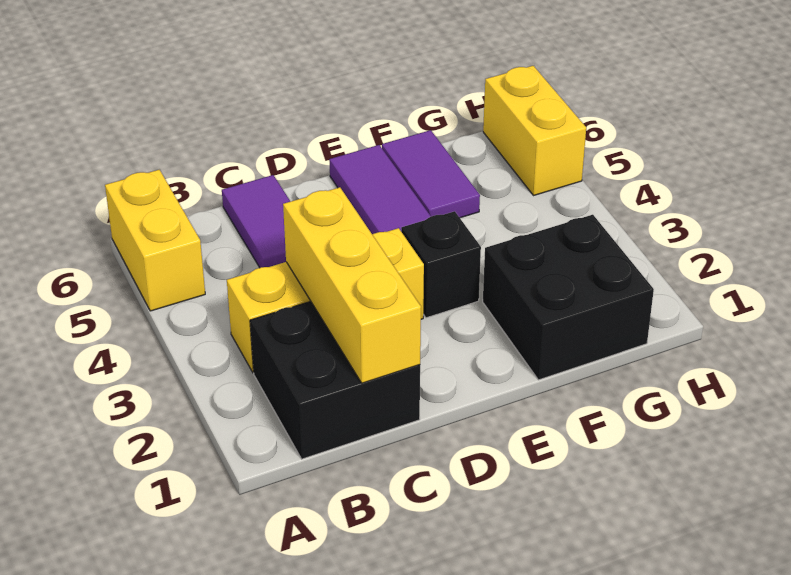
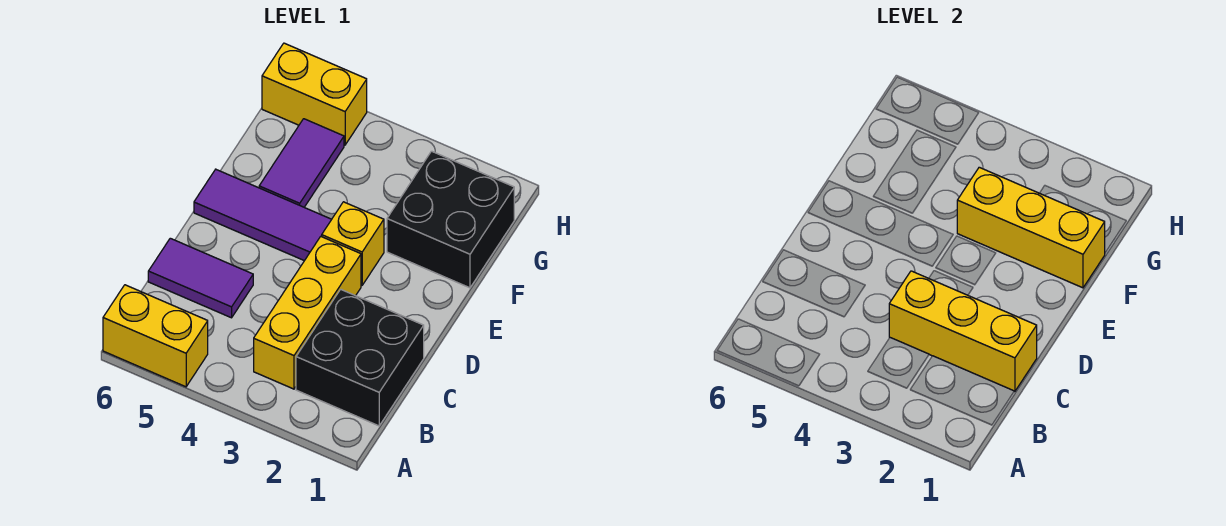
black 1x1 brick [401,211,481,318] -> yellow 1x1 brick [322,202,384,285]
none -> yellow 1x3 brick [957,167,1105,288]
purple 1x2 tile [382,130,480,218] -> purple 1x2 tile turned to [259,119,344,207]

